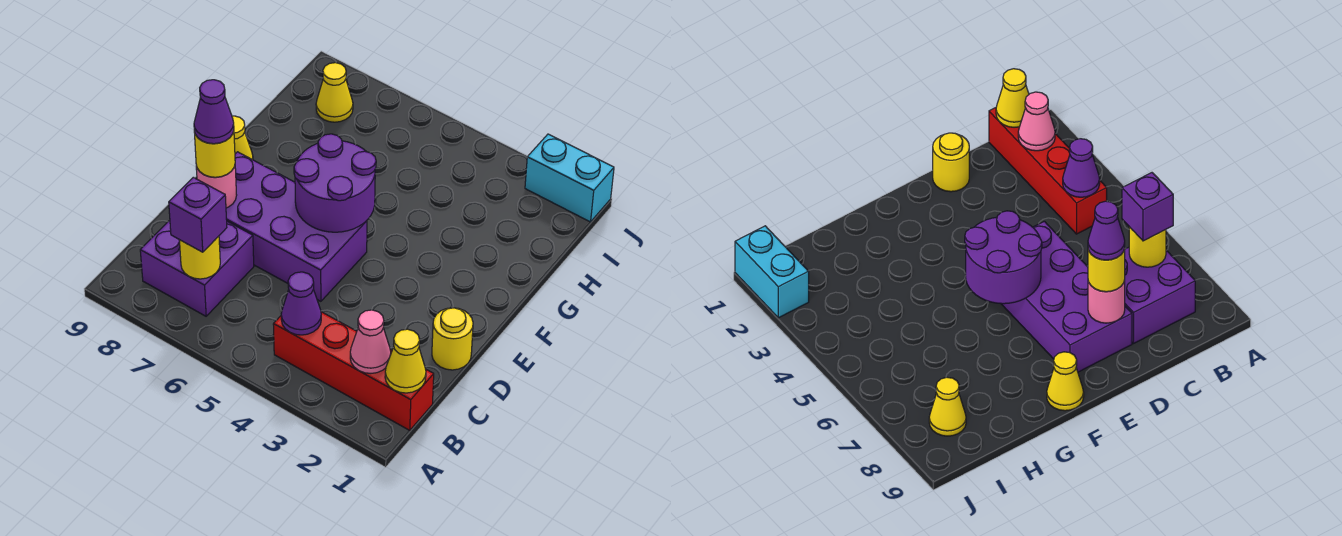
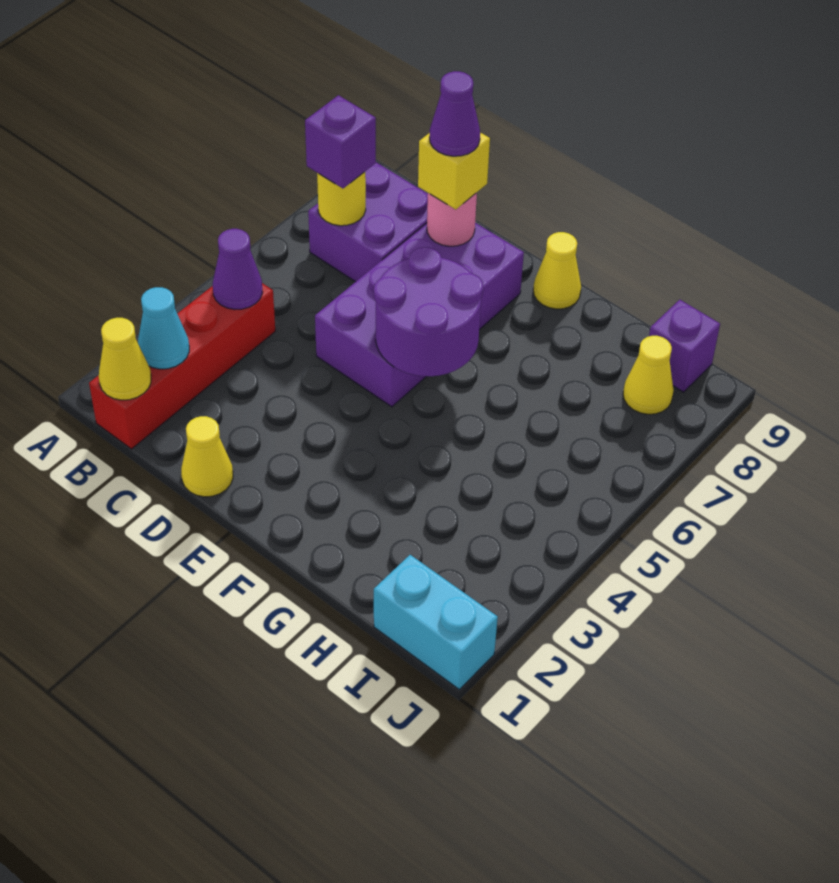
pink 1x1 cone [350,310,391,374] -> cyan 1x1 cone [138,287,189,369]
yellow 1x1 round brick [432,308,473,370] -> yellow 1x1 cone [181,416,233,497]
yellow 1x1 round brick [194,131,235,177] -> yellow 1x1 brick [418,133,490,210]
none -> purple 1x1 brick [649,300,720,392]
cyan 1x2 brick [525,134,614,222] -> cyan 1x2 brick turned to [374,555,498,689]

